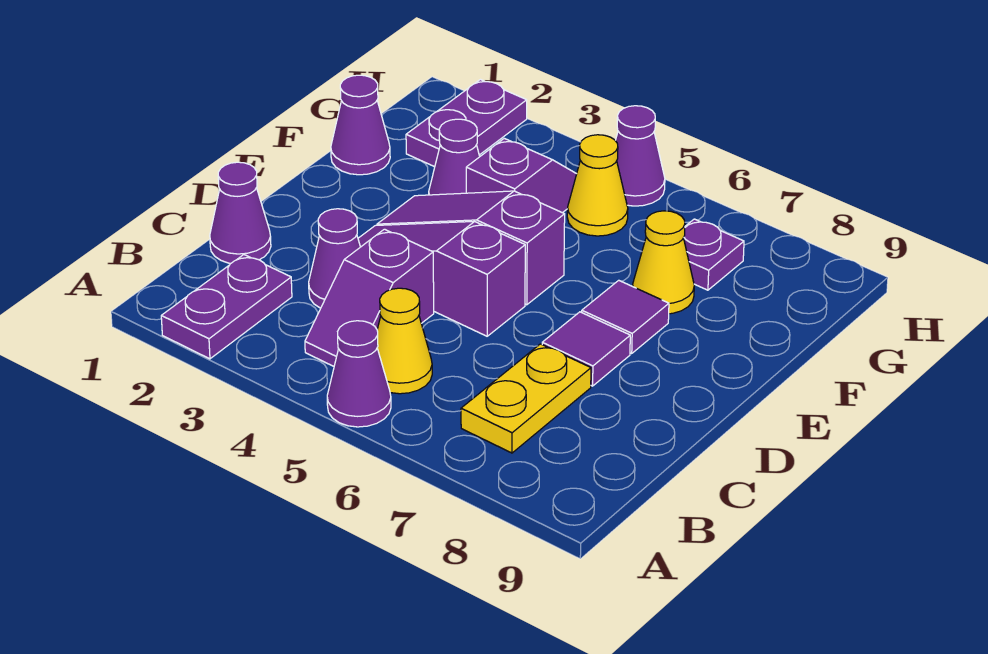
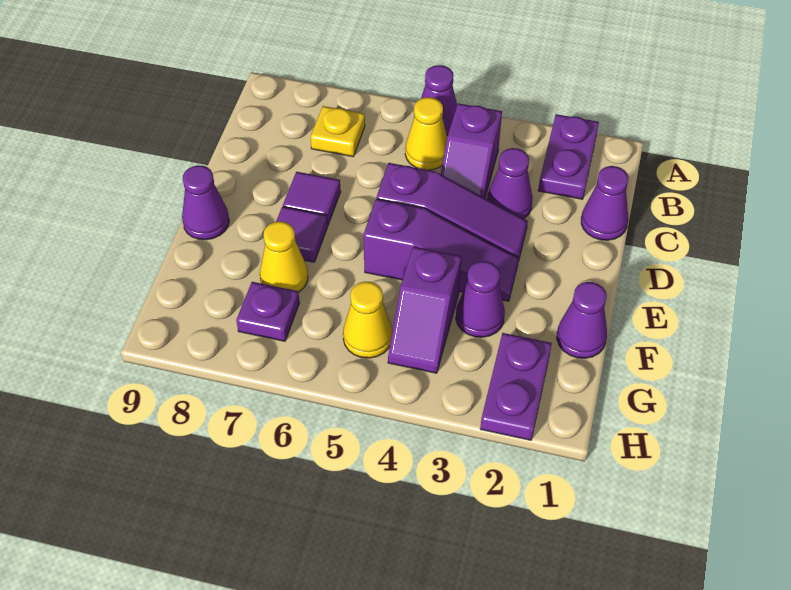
purple 1x2 slope [305,229,434,366] -> purple 1x2 slope turned to [441,103,502,198]
yellow 1x2 plate [461,344,591,453] -> yellow 1x1 plate [311,106,365,157]
purple 1x1 cone [615,106,665,206] -> purple 1x1 cone moved to [182,165,229,240]

